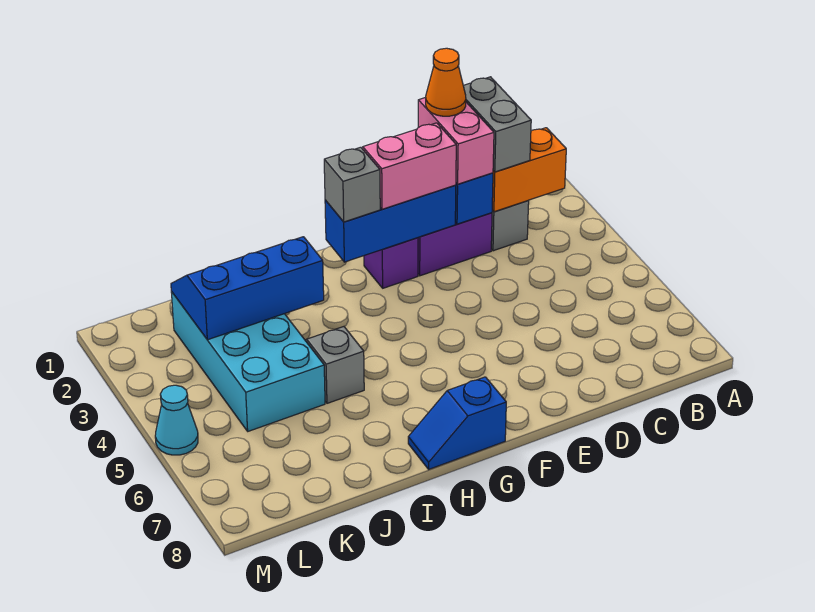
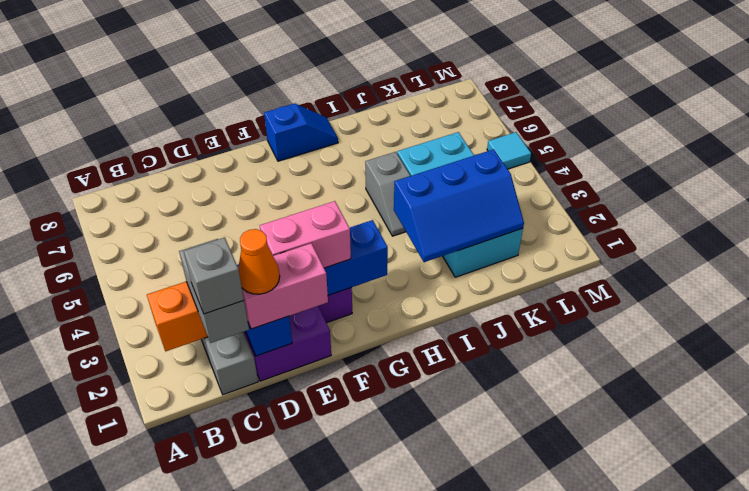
pink 1x2 brick [418,97,494,184] -> pink 1x2 brick turned to [242,243,328,329]
grey 1x1 brick [324,147,380,222] -> grey 1x1 brick moved to [184,238,244,314]
cyan 1x1 cone [155,385,198,455] -> cyan 1x1 tile [487,132,531,169]

